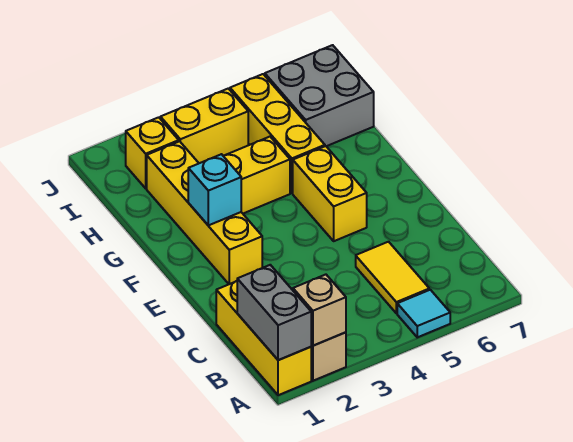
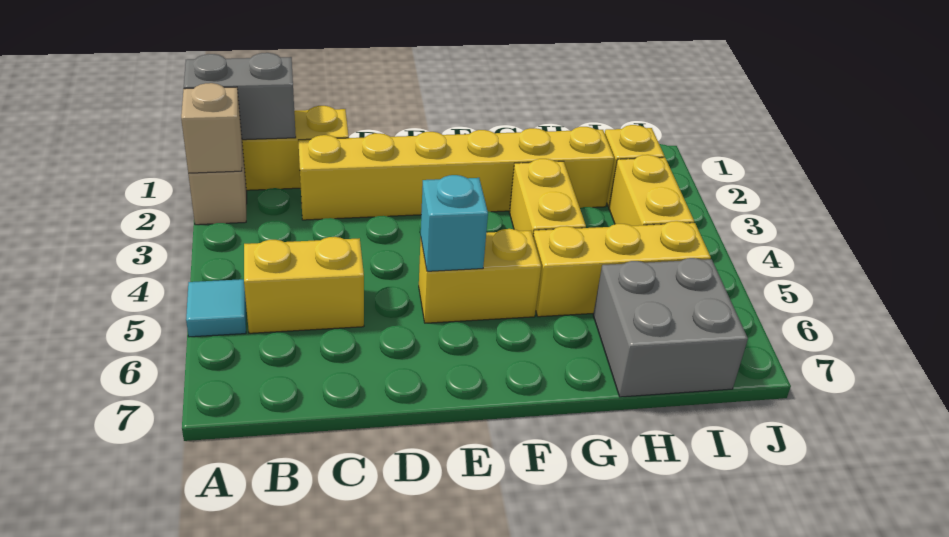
yellow 1x2 tile [356,242,429,313] -> yellow 1x2 brick [244,237,364,333]
yellow 1x4 brick [147,141,262,284] -> yellow 1x6 brick [298,127,614,220]
cyan 1x1 brick [188,154,241,225] -> cyan 1x1 brick moved to [421,175,488,271]

